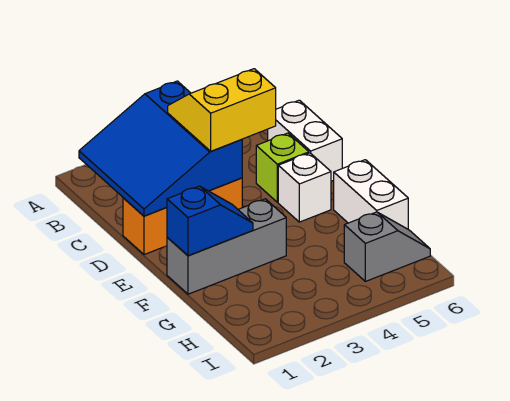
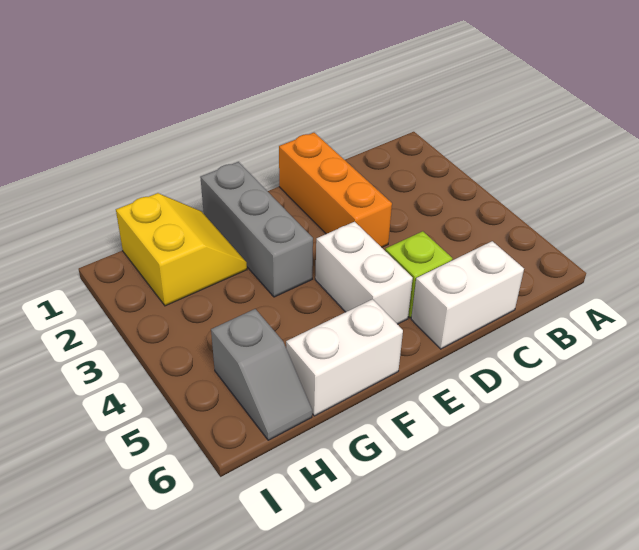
blue 3x3 slope [79,81,242,216] -> none
yellow 2x2 slope [168,69,276,151] -> yellow 2x2 slope moved to [116,193,247,306]
white 1x1 brick [278,153,331,222] -> white 1x2 brick [315,222,413,324]
blue 1x2 slope [167,186,253,256] -> none

